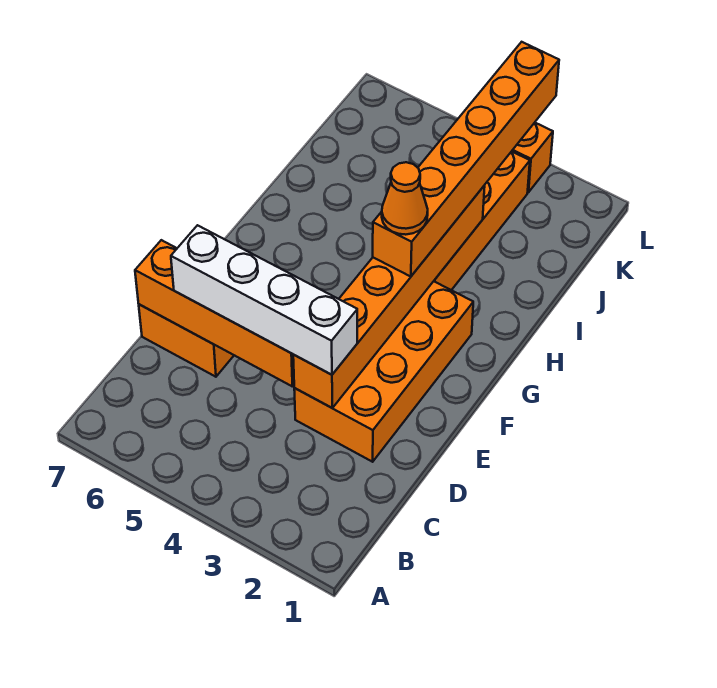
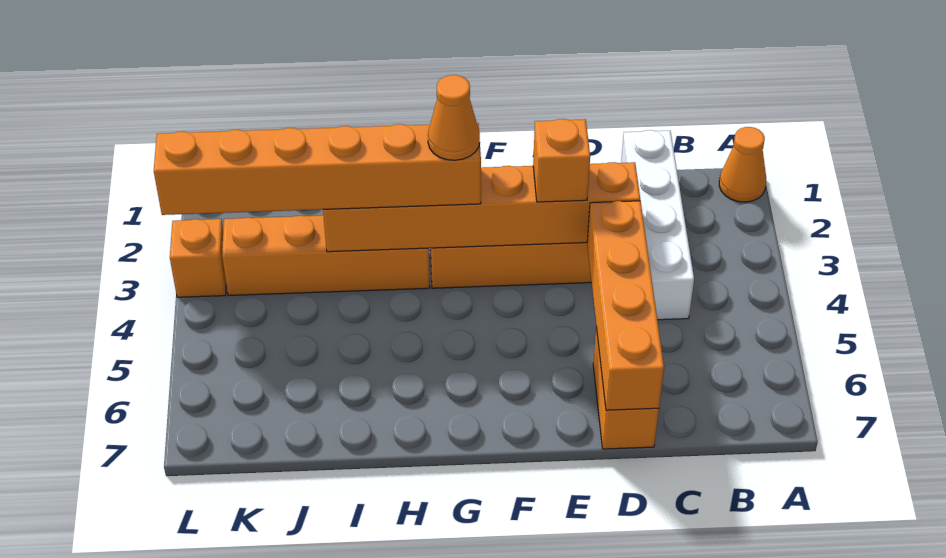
none -> orange 1x1 cone [719,127,766,202]
white 1x4 brick [171,225,357,375] -> white 1x4 brick moved to [621,130,694,320]
none -> orange 1x1 brick [533,119,590,202]

